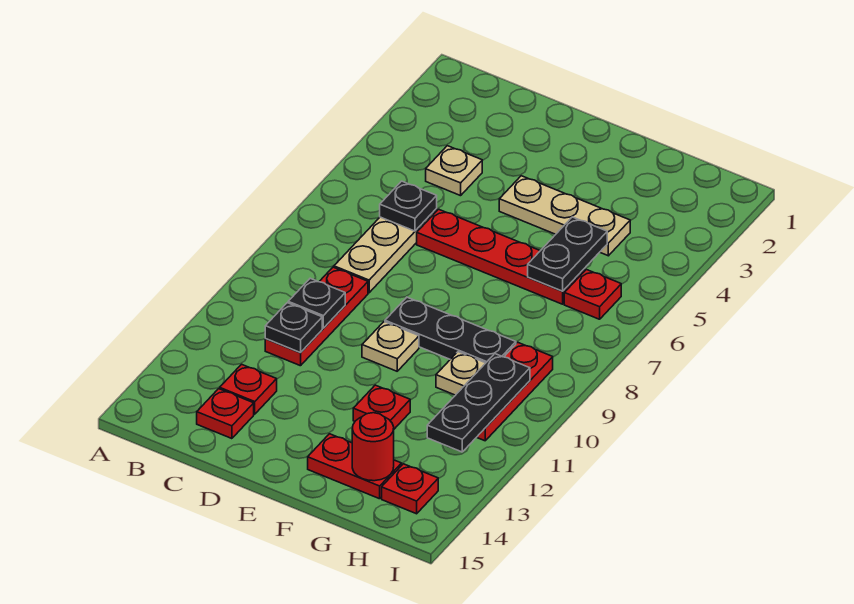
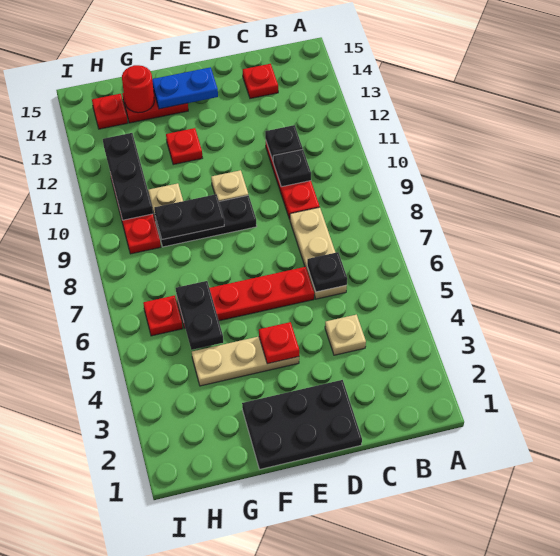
red 1x1 plate [220,364,277,414] -> red 1x1 plate moved to [259,322,299,364]
none -> black 2x3 plate [242,380,362,469]
none -> blue 1x2 plate [152,67,218,109]
none -> black 1x2 plate [154,194,224,239]

